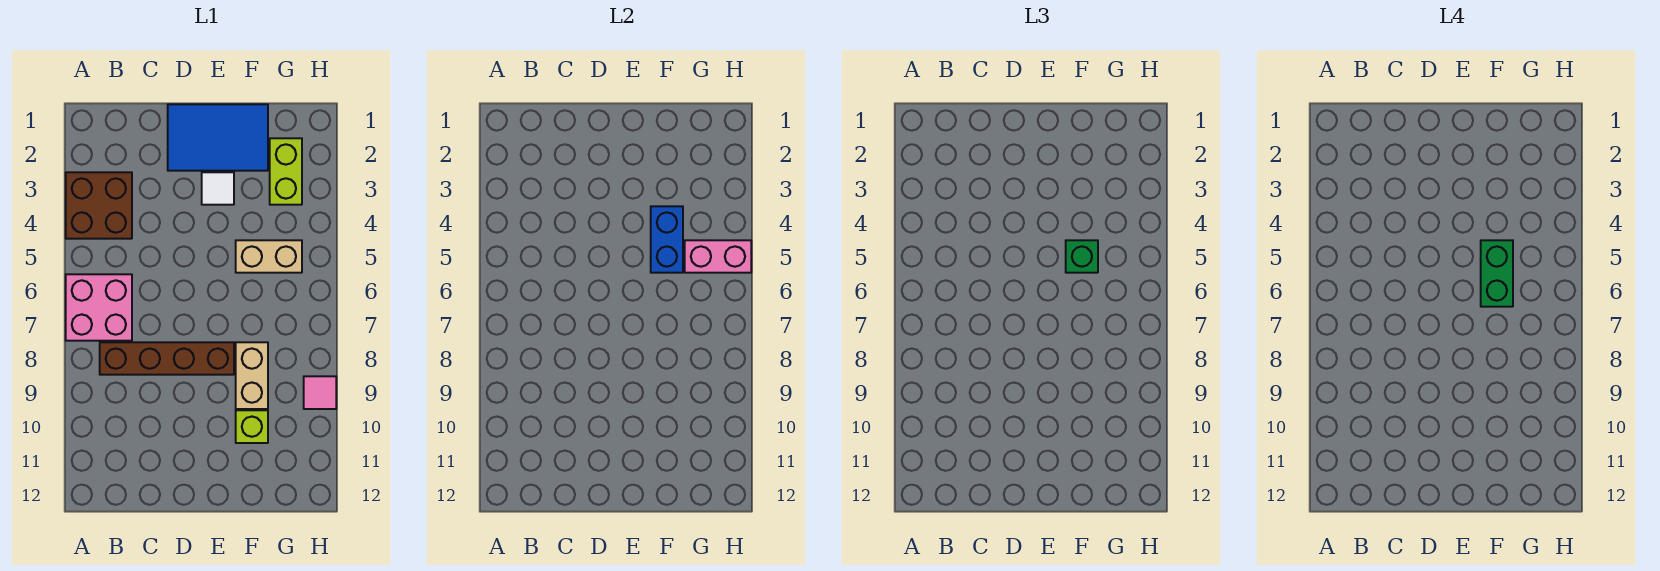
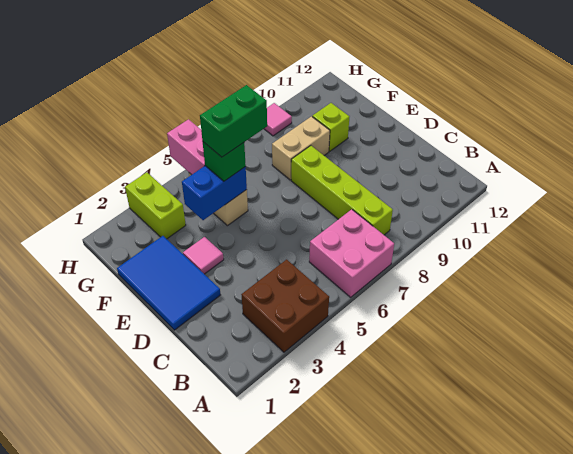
brown 1x4 brick [100,342,234,375] -> lime 1x4 brick [291,146,393,235]
white 1x1 tile [202,172,234,205] -> pink 1x1 tile [183,237,224,274]
lime 1x2 brick [270,138,302,205] -> lime 1x2 brick turned to [125,172,186,239]

